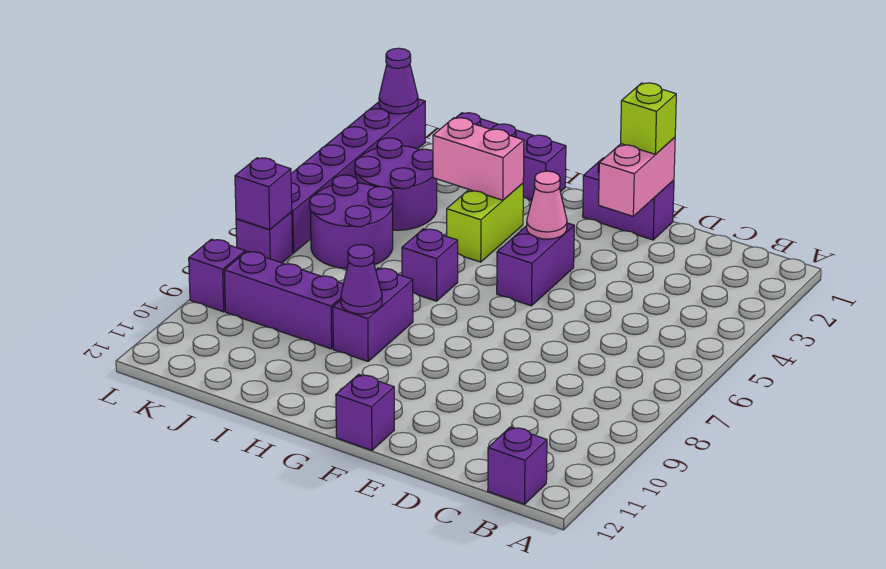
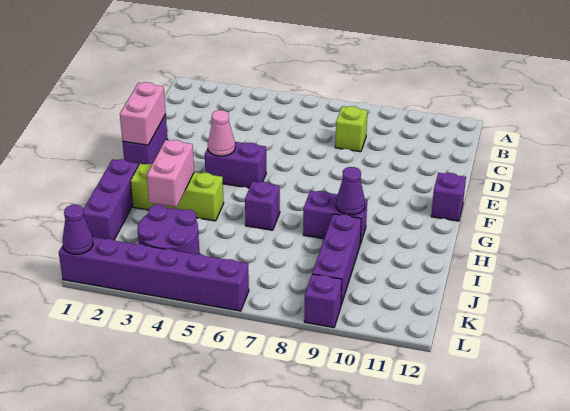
purple 1x1 brick [488,427,547,504] -> none
pink 1x2 brick [599,137,675,216] -> pink 1x2 brick turned to [120,82,166,145]
lime 1x1 brick [621,83,676,154] -> lime 1x1 brick moved to [335,106,368,152]
lime 1x2 brick [447,183,523,262] -> lime 1x3 brick [131,164,224,221]
purple 2x2 round brick [310,175,393,269] -> none
purple 1x1 brick [236,212,293,263] -> none
purple 1x1 brick [235,158,292,230] -> none

